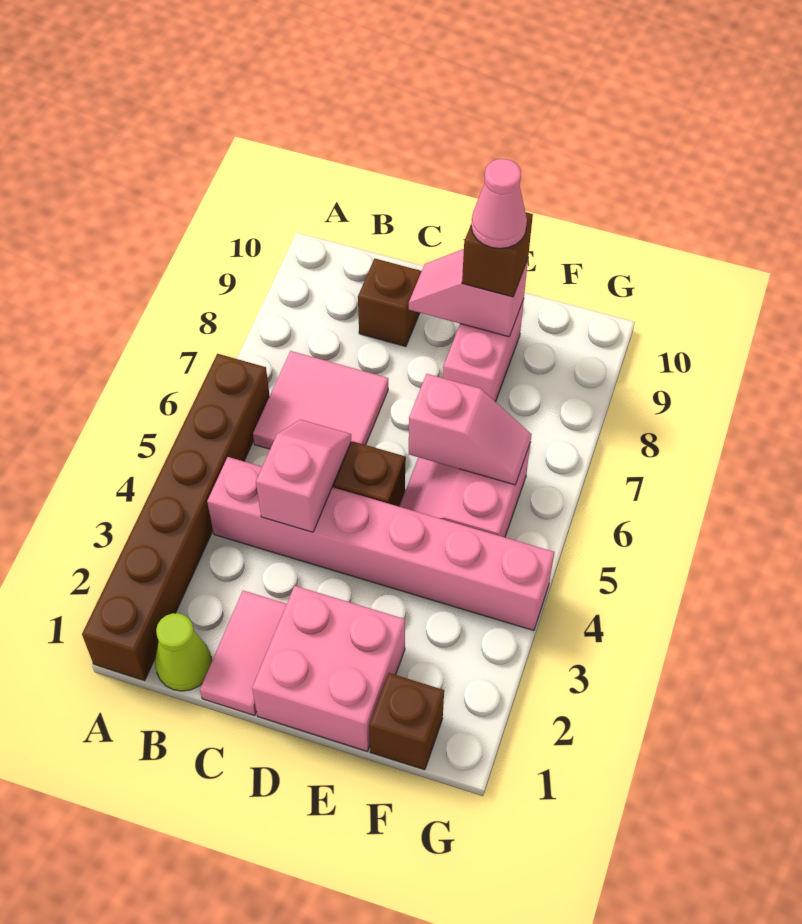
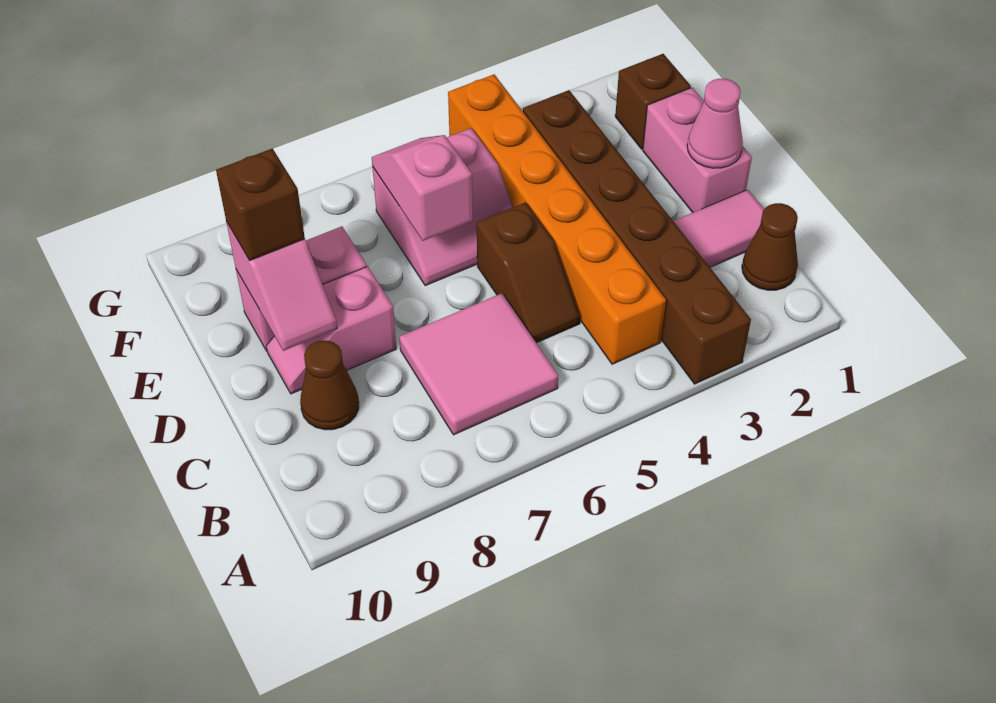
brown 1x6 brick [82,354,270,681] -> brown 1x6 brick turned to [523,90,751,384]
lime 1x1 cone [155,613,212,691] -> brown 1x1 cone [742,203,798,290]
pink 1x6 brick [207,457,554,631] -> orange 1x6 brick [448,74,666,364]
pink 1x2 slope [256,420,351,532] -> pink 1x2 slope moved to [266,266,396,394]
brown 1x1 brick [358,259,422,347] -> brown 1x1 cone [300,341,359,430]
pink 2x2 brick [252,586,405,751] -> pink 1x2 brick [643,88,752,213]
pink 1x1 cone [471,159,527,249] -> pink 1x1 cone moved to [687,79,743,168]

